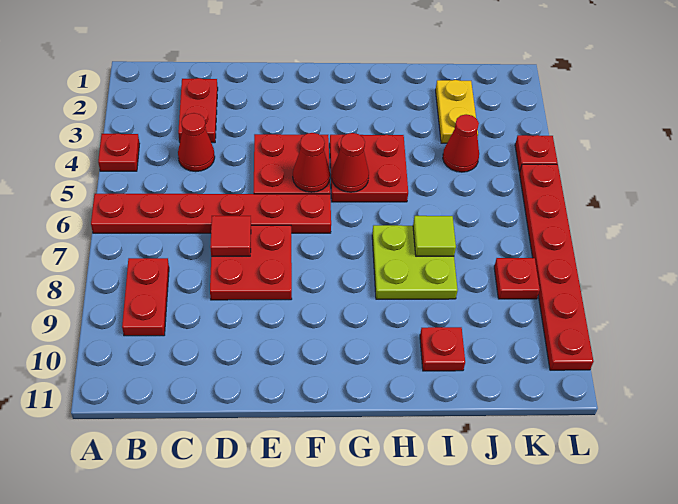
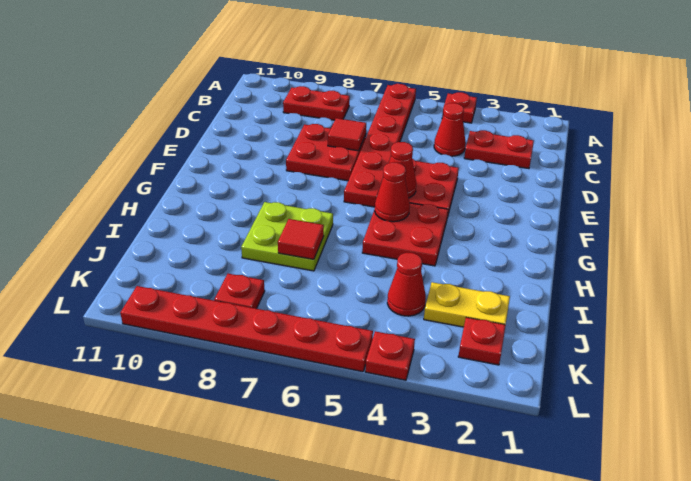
lime 1x1 tile [413,216,456,256] -> red 1x1 tile [278,219,324,259]
red 1x1 plate [420,327,465,371] -> red 1x1 plate moved to [458,318,506,365]

